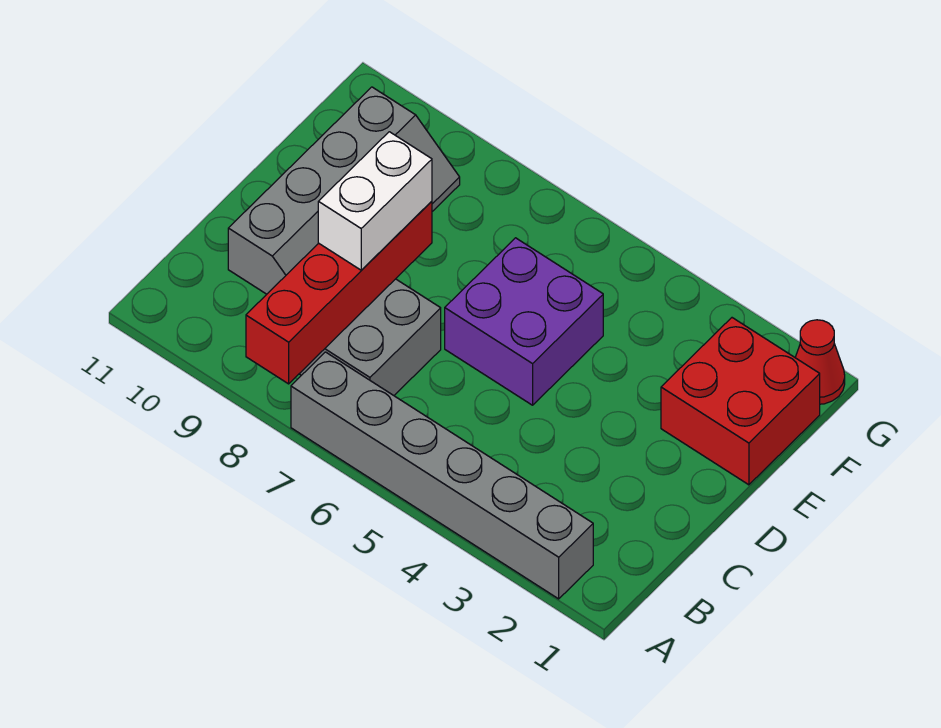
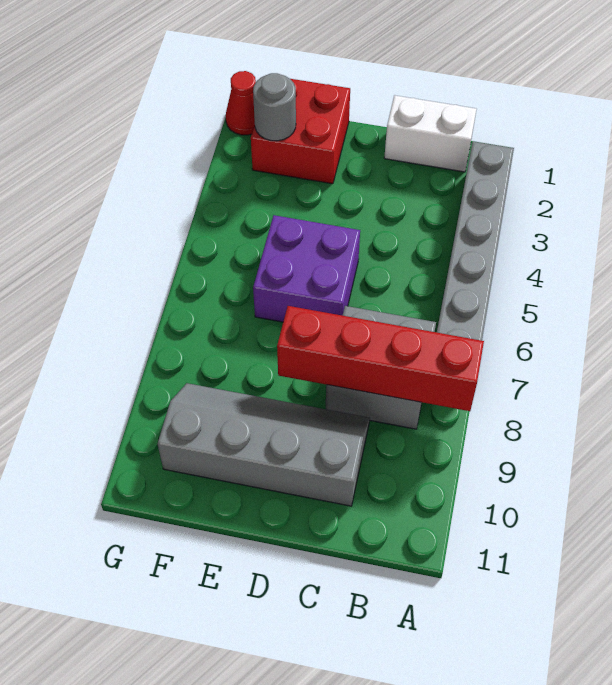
white 1x2 brick [318,132,432,270] -> white 1x2 brick moved to [384,95,476,172]
none -> grey 1x1 round brick [253,73,296,141]

